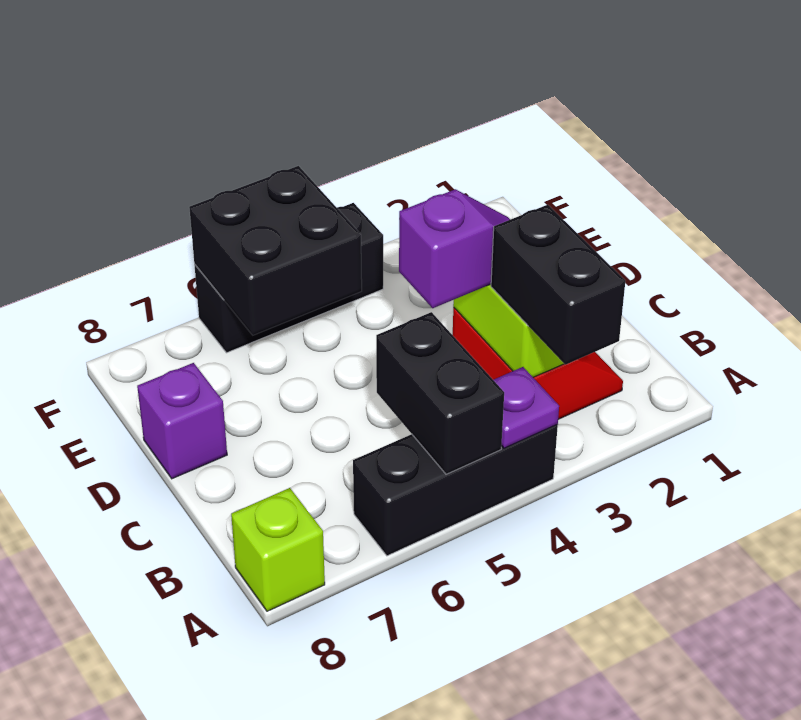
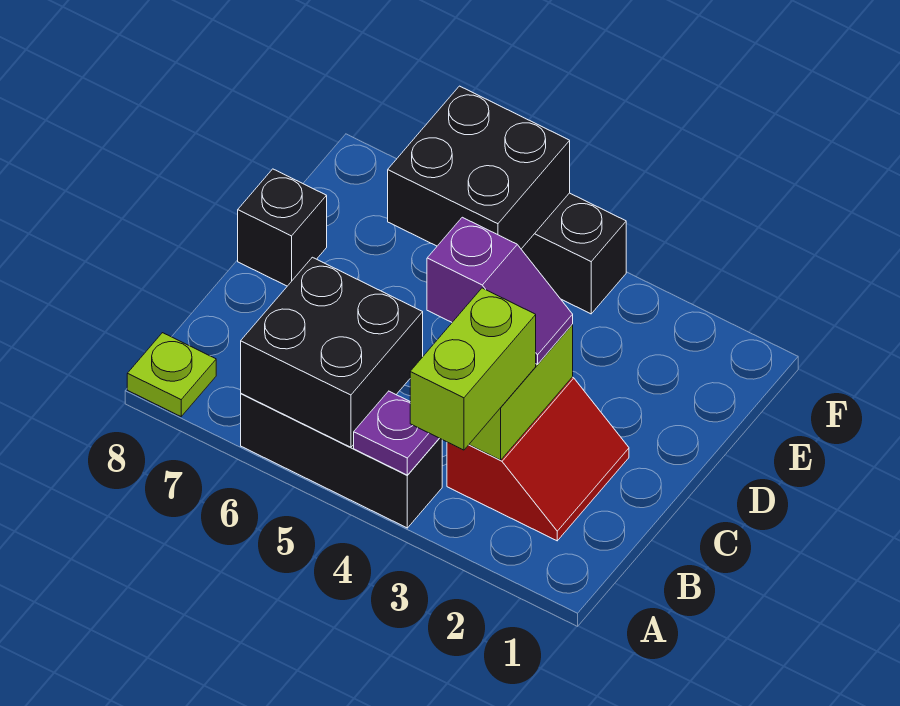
black 1x2 brick [491,205,625,365] -> lime 1x2 brick [410,288,536,450]
black 1x2 brick [376,312,504,474] -> black 2x2 brick [241,257,423,447]
lime 1x1 brick [231,488,325,611] -> lime 1x1 plate [127,333,216,416]
purple 1x1 brick [137,363,227,479] -> black 1x1 brick [238,169,327,286]

